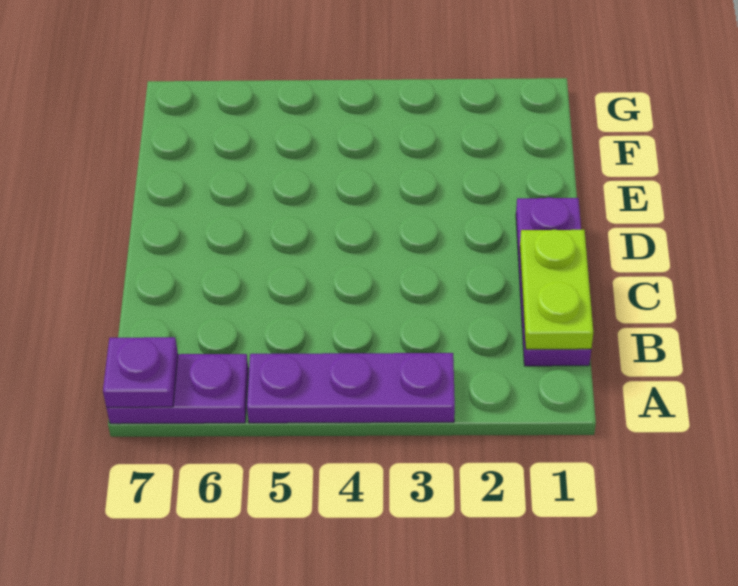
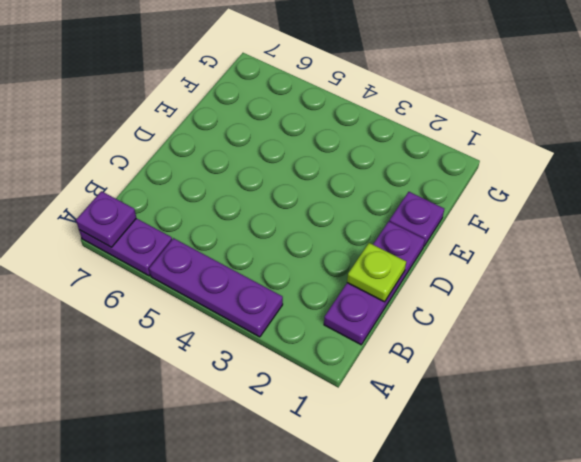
lime 1x2 plate [520,230,593,349] -> lime 1x1 plate [347,243,406,302]
none -> purple 1x1 plate [389,192,444,246]

